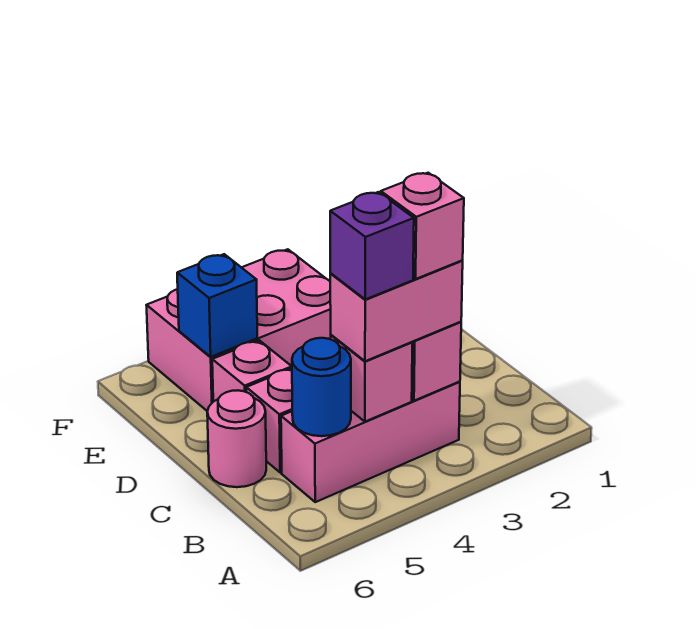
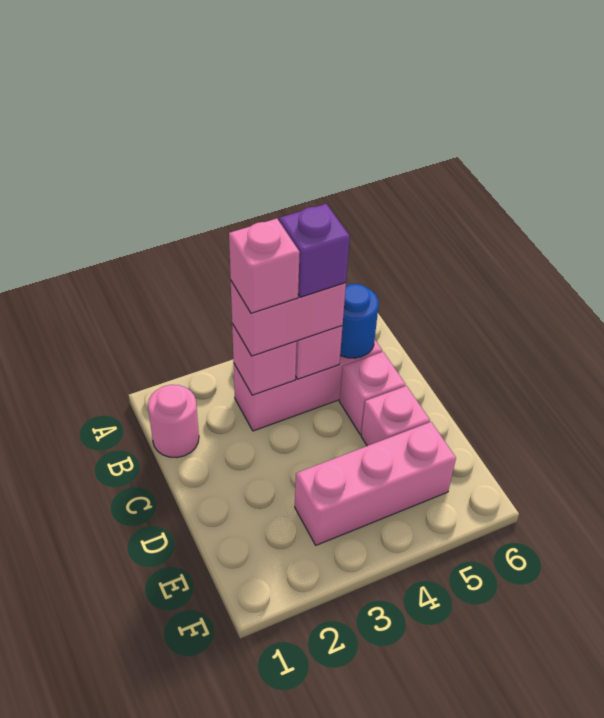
pink 1x1 round brick [207,390,266,487] -> pink 1x1 round brick moved to [148,385,199,458]
pink 2x3 brick [146,249,331,411] -> pink 1x3 brick [295,422,456,545]
blue 1x1 brick [177,254,257,357] -> none

